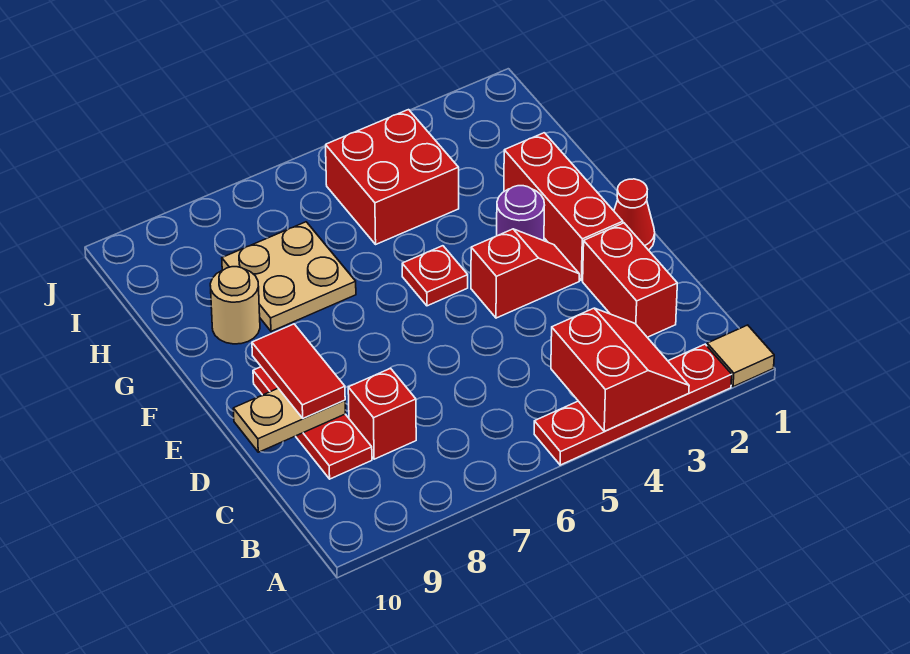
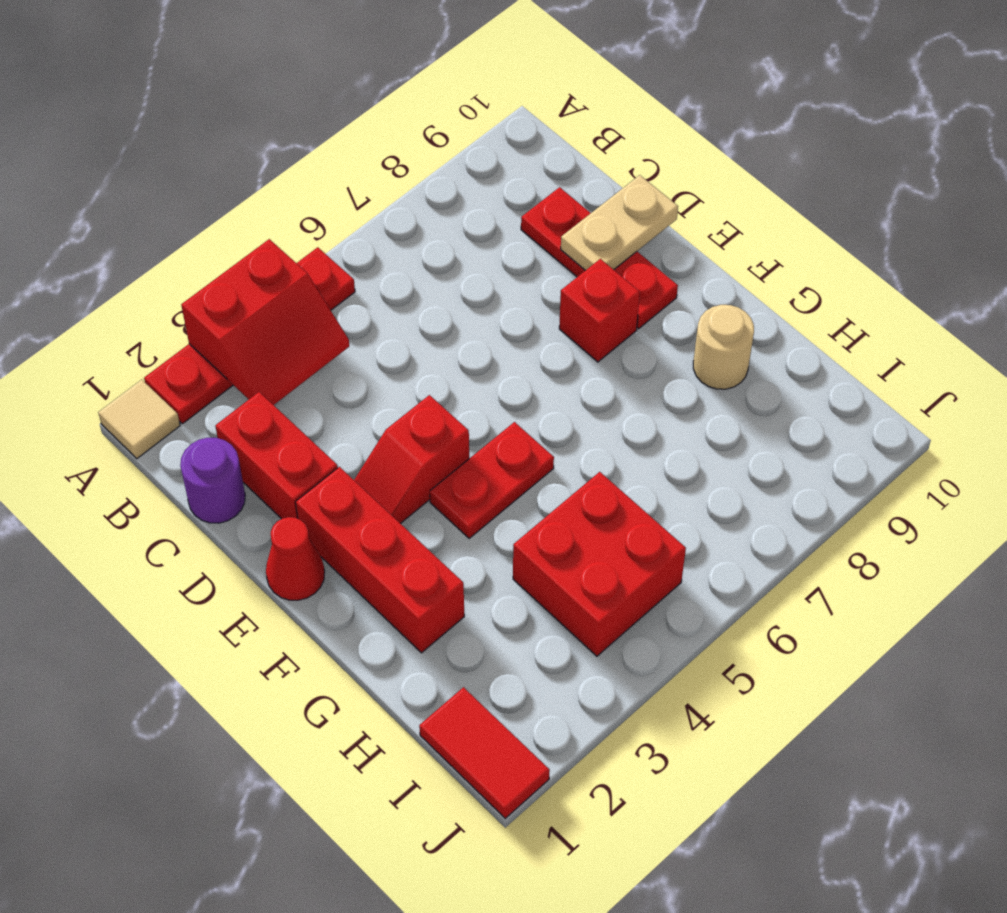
red 2x2 slope [551,308,689,431] -> red 2x2 slope turned to [181,239,349,405]
red 1x1 brick [348,368,416,459] -> red 1x1 brick moved to [559,259,640,362]
red 1x2 tile [252,324,345,419] -> red 1x2 tile moved to [419,687,550,818]
purple 1x1 round brick [497,186,544,241] -> purple 1x1 round brick moved to [180,438,245,523]
red 1x1 plate [402,246,468,306] -> red 1x2 plate [430,422,554,538]
tan 2x2 plate [222,222,356,331] -> none

